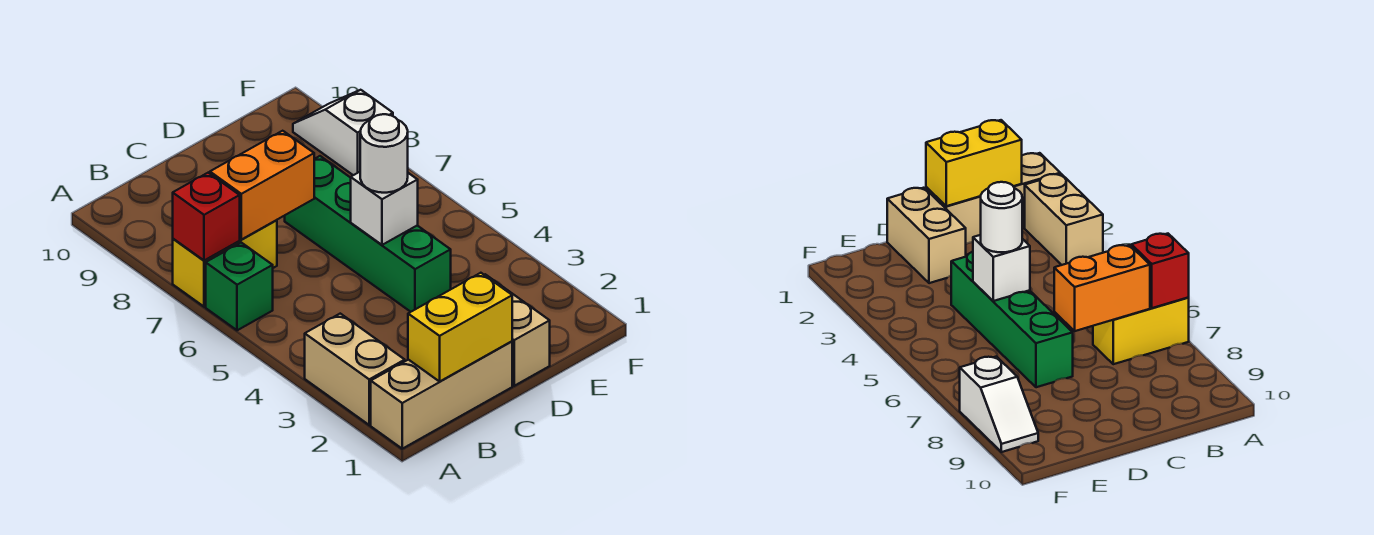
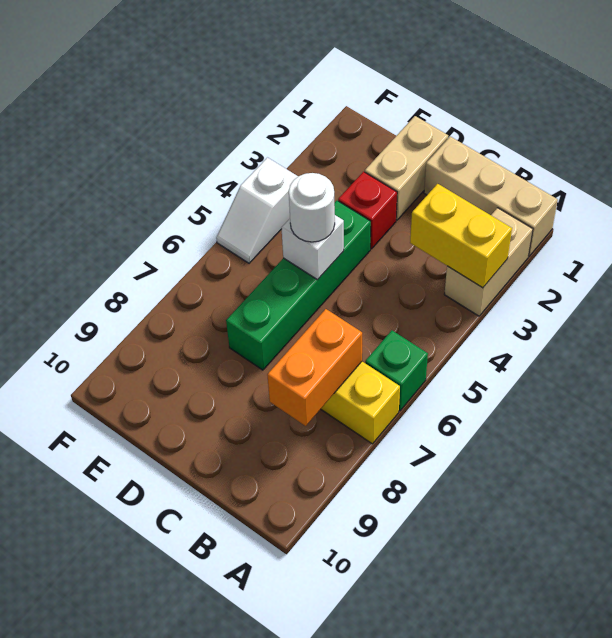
red 1x1 brick [173,173,240,260] -> red 1x1 brick moved to [338,172,397,249]
yellow 1x2 brick [408,273,512,381] -> yellow 1x2 brick moved to [410,184,512,288]
orange 1x2 brick [210,131,314,239] -> orange 1x2 brick turned to [267,309,362,426]
white 1x2 slope [293,90,393,175] -> white 1x2 slope moved to [216,158,298,263]

